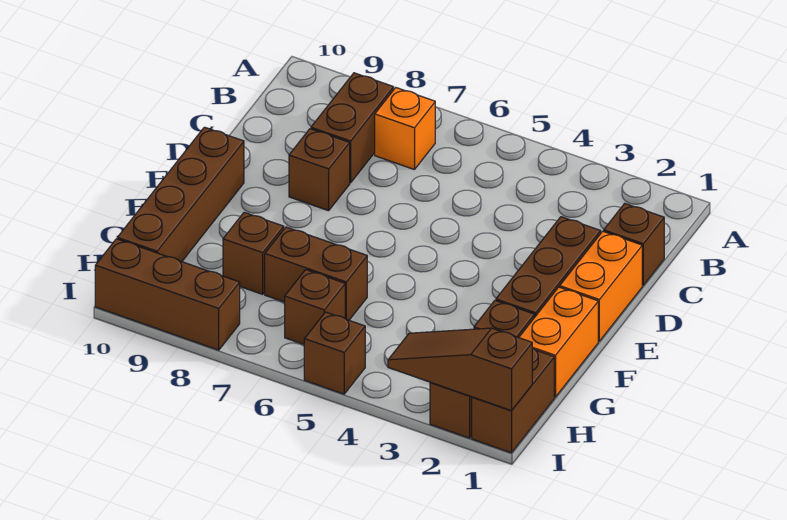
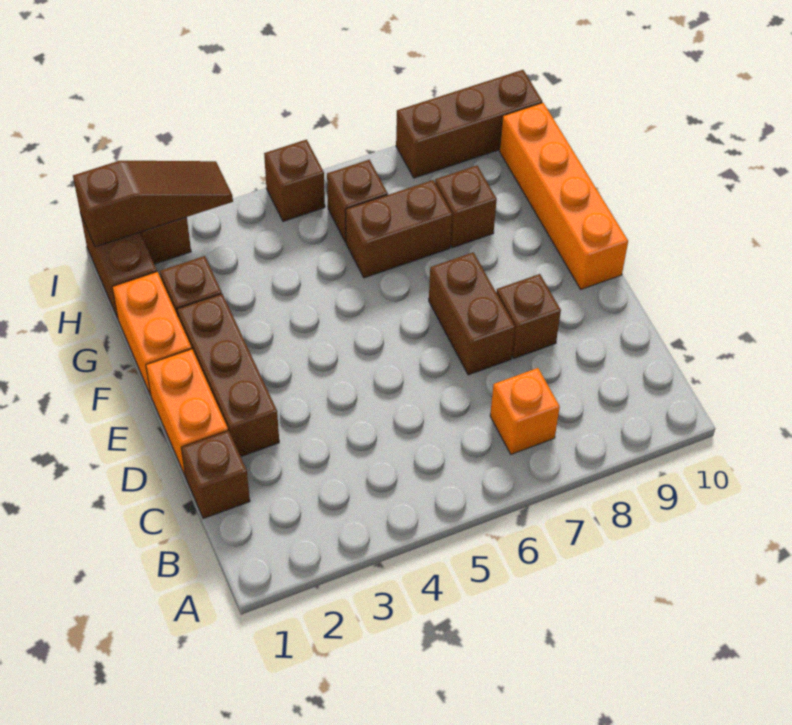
brown 1x2 brick [311,73,394,183] -> brown 1x2 brick moved to [429,252,515,375]
brown 1x4 brick [117,127,244,262] -> orange 1x4 brick [500,103,628,289]

